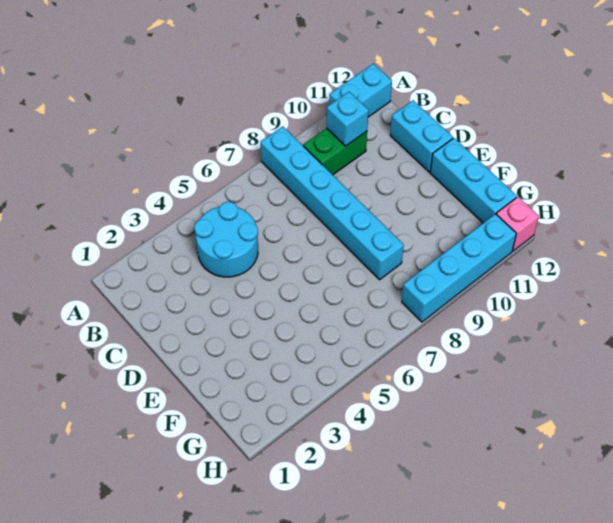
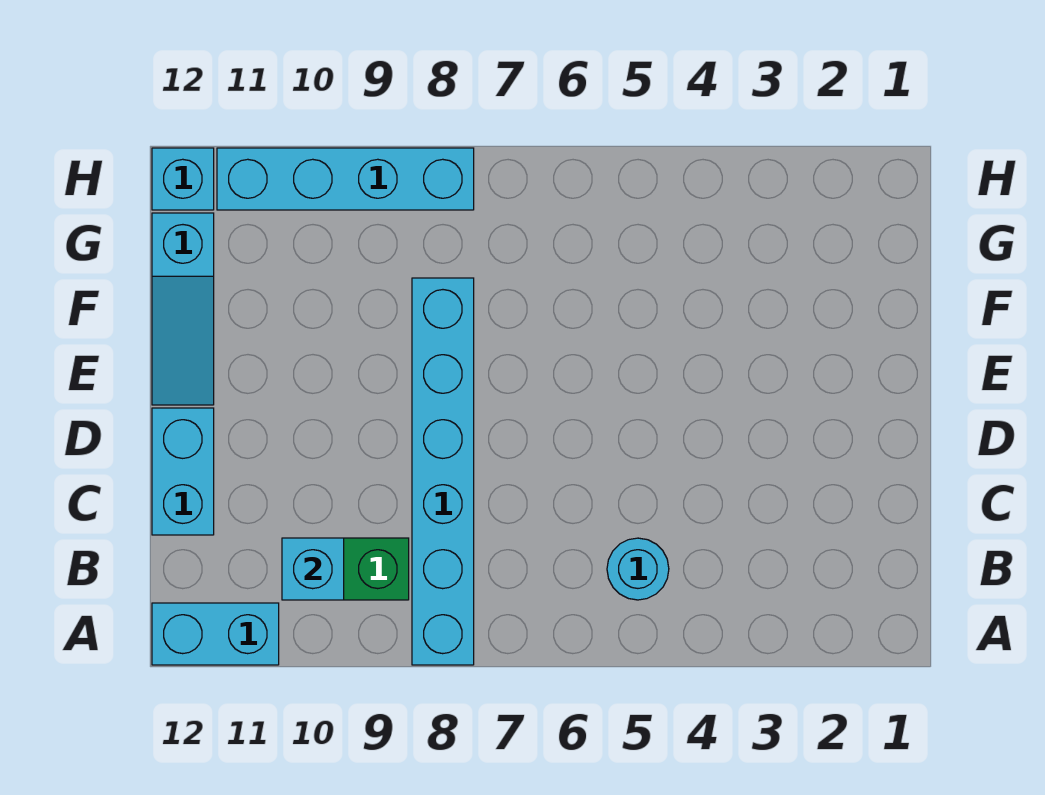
cyan 2x2 round brick [194,202,258,277] -> cyan 1x1 round brick [607,538,669,600]
cyan 1x3 brick [430,138,517,223] -> cyan 1x3 slope [152,213,214,405]
pink 1x1 brick [496,197,539,251] -> cyan 1x1 brick [152,148,214,210]

